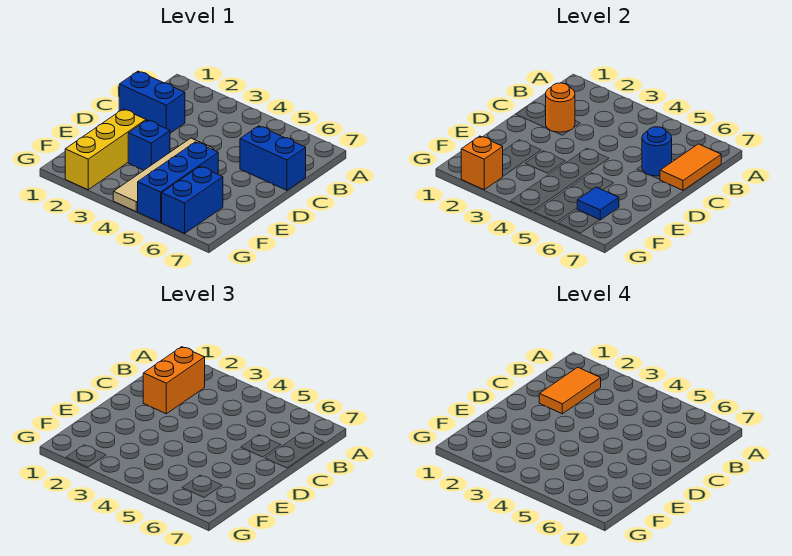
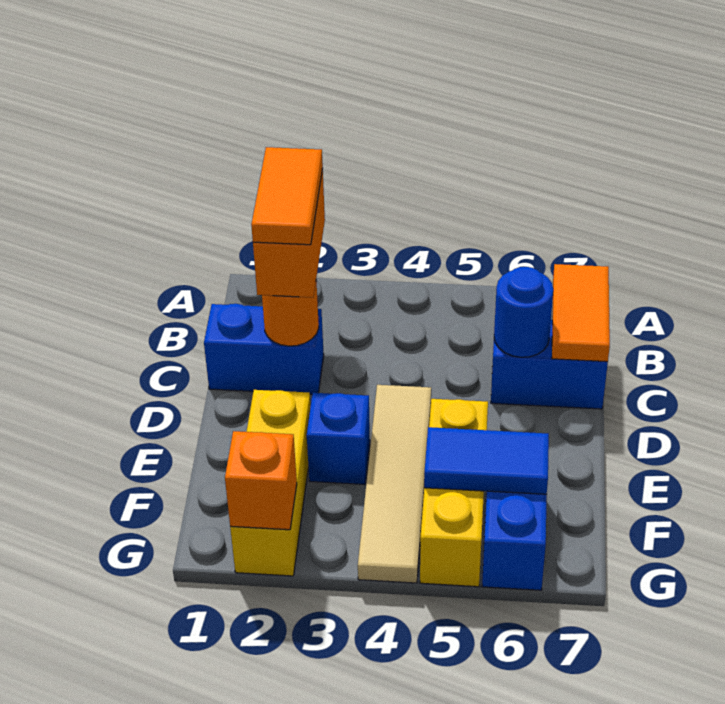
blue 1x3 brick [138,142,218,223] -> yellow 1x3 brick [420,399,488,587]
blue 1x1 tile [577,187,619,220] -> blue 1x2 tile [424,427,549,494]

